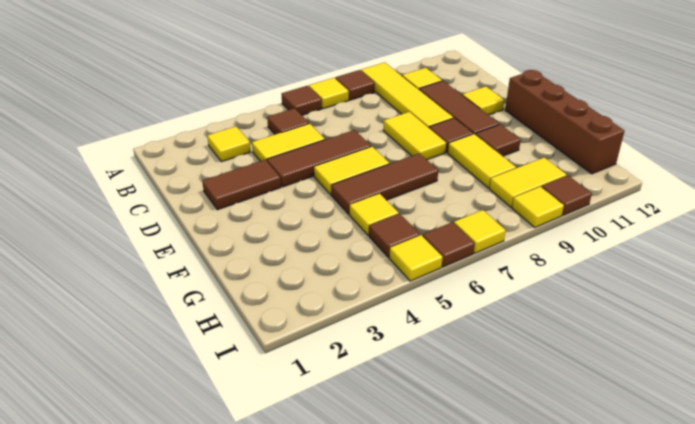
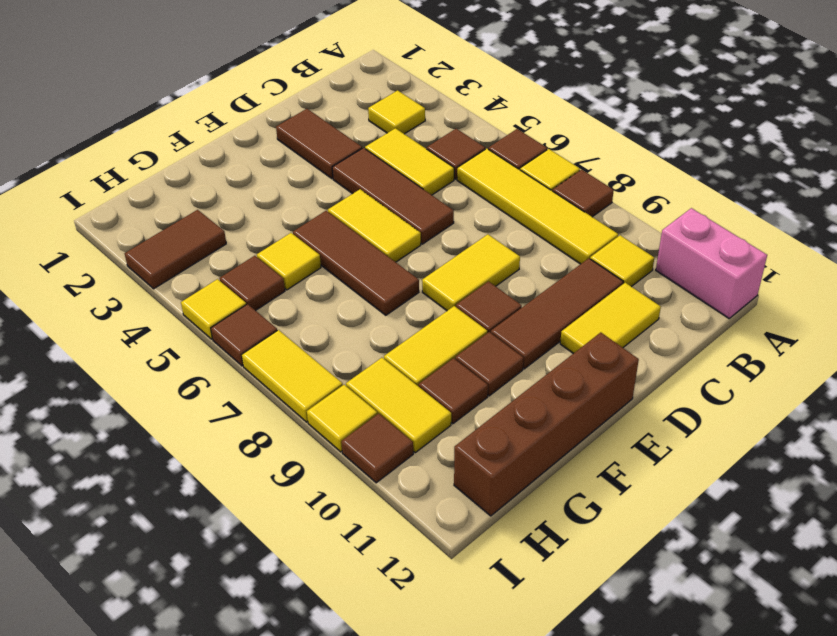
yellow 1x4 tile [361,62,454,128] -> yellow 1x4 tile turned to [457,149,618,264]
none -> pink 1x2 brick [656,208,767,318]
yellow 1x1 tile [462,86,504,115] -> yellow 1x2 tile [560,283,661,354]
none -> brown 1x1 tile [419,358,488,424]
none -> brown 1x2 tile [125,210,226,289]
yellow 1x1 tile [454,210,506,253] -> yellow 1x2 tile [242,330,343,422]

